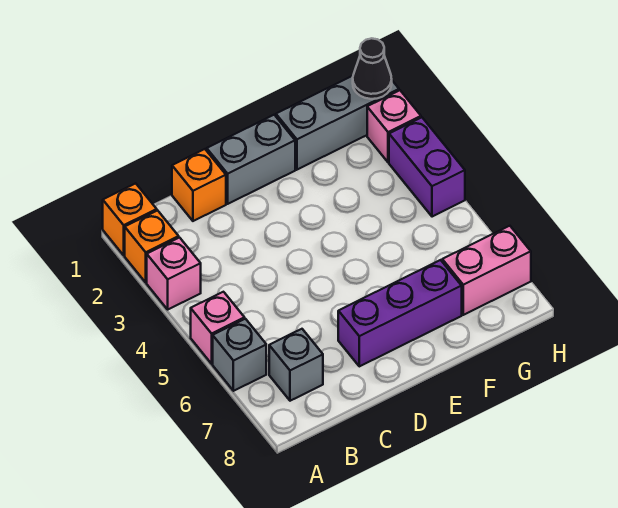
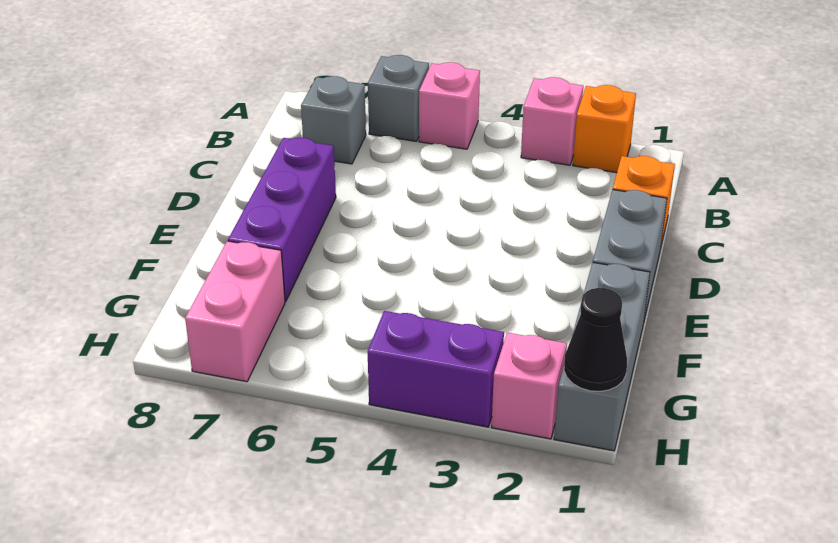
orange 1x1 brick [103,183,157,255] -> none

